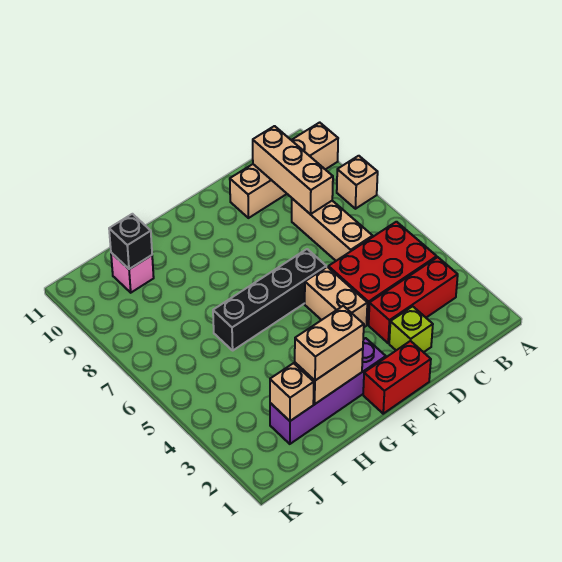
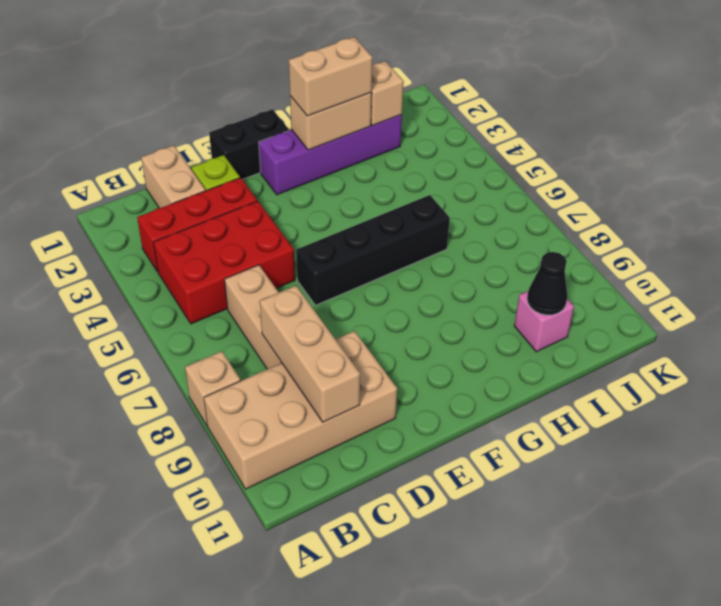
tan 1x4 brick [230,122,338,218] -> tan 2x4 brick [204,331,397,489]
red 1x2 brick [363,341,431,414] -> black 1x2 brick [209,109,289,179]
tan 1x2 brick [305,267,367,327] -> tan 1x2 brick moved to [141,145,206,208]
black 1x1 brick [109,214,152,269] -> black 1x1 cone [527,252,567,315]

